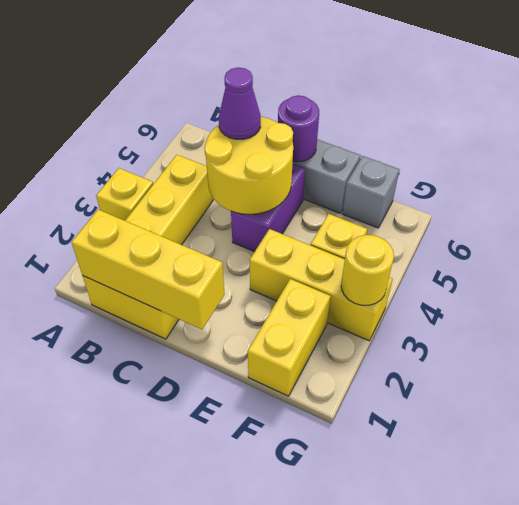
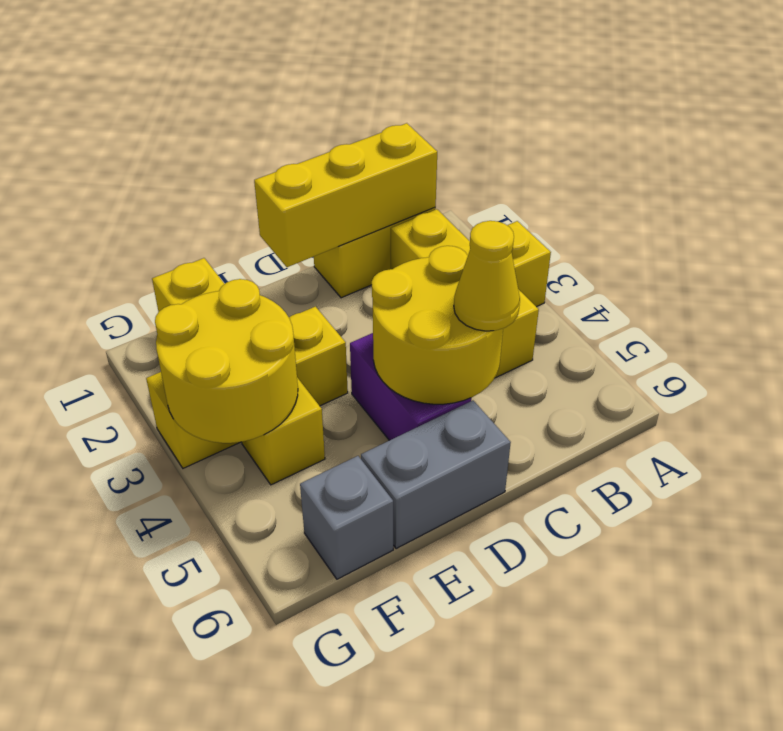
purple 1x1 cone [219,67,261,139] -> yellow 1x1 cone [454,221,520,331]
purple 1x1 round brick [278,95,319,162] -> none
yellow 1x1 round brick [341,235,394,305] -> yellow 2x2 round brick [155,279,298,443]

